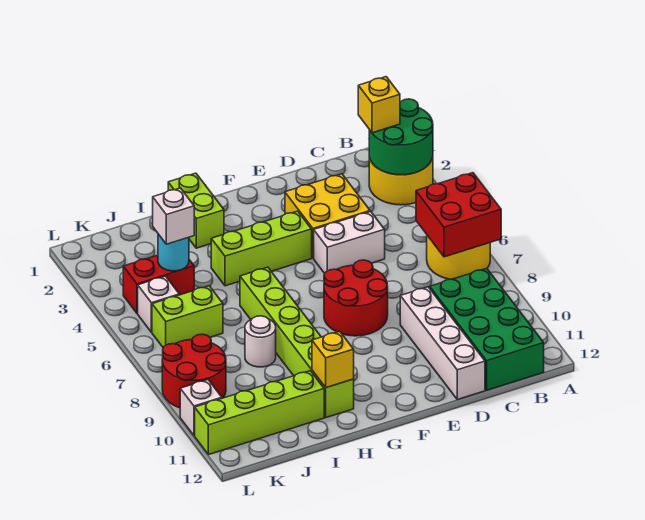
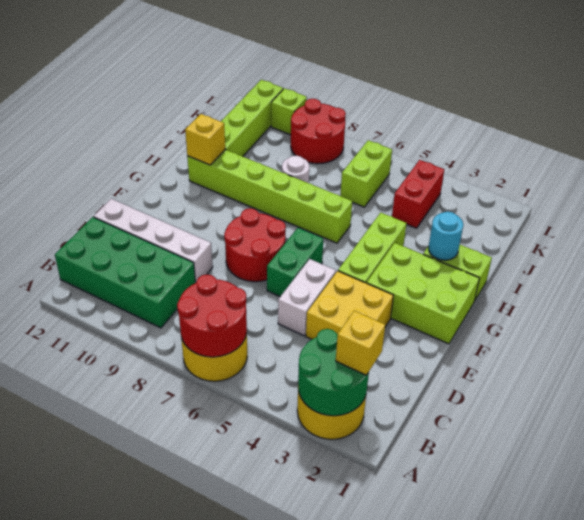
red 2x2 brick [416,173,501,257] -> red 2x2 round brick [177,274,247,357]
none -> green 1x2 brick [267,228,323,296]
none -> lime 2x3 brick [367,243,479,344]
cyan 1x1 round brick [158,234,189,271] -> cyan 1x1 round brick moved to [429,212,463,260]
white 1x1 brick [153,188,194,244] -> none
white 1x1 brick [138,276,179,332] -> none
white 1x1 brick [180,380,222,436] -> lime 1x1 brick [271,88,307,135]

